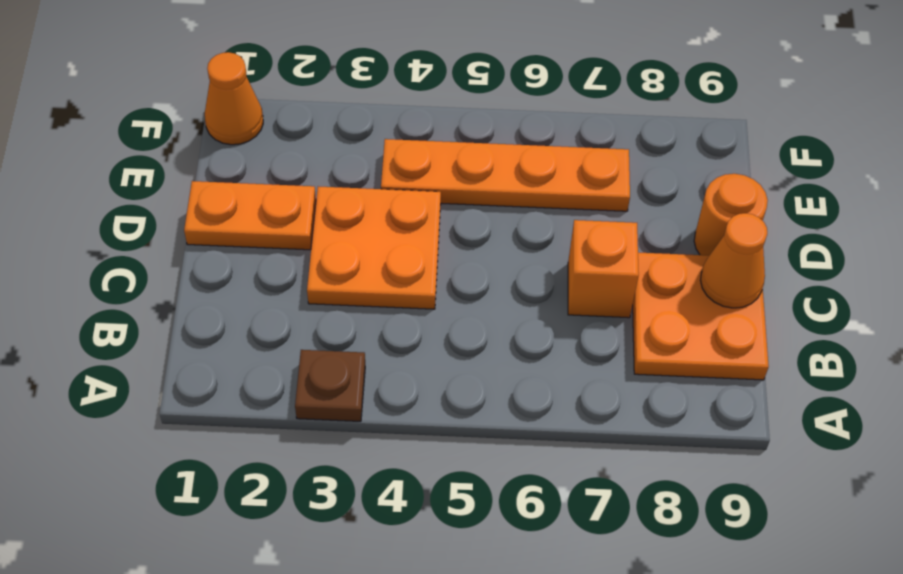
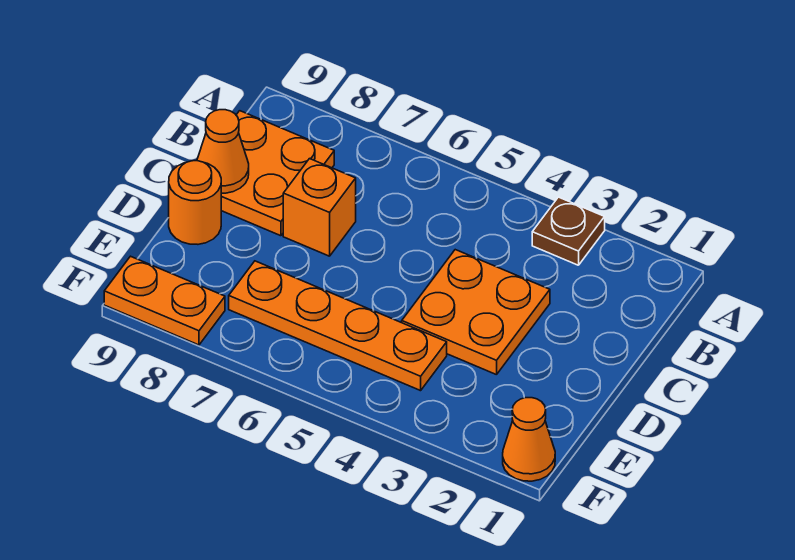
orange 1x2 plate [184,181,316,250] -> orange 1x2 plate moved to [104,256,225,345]

